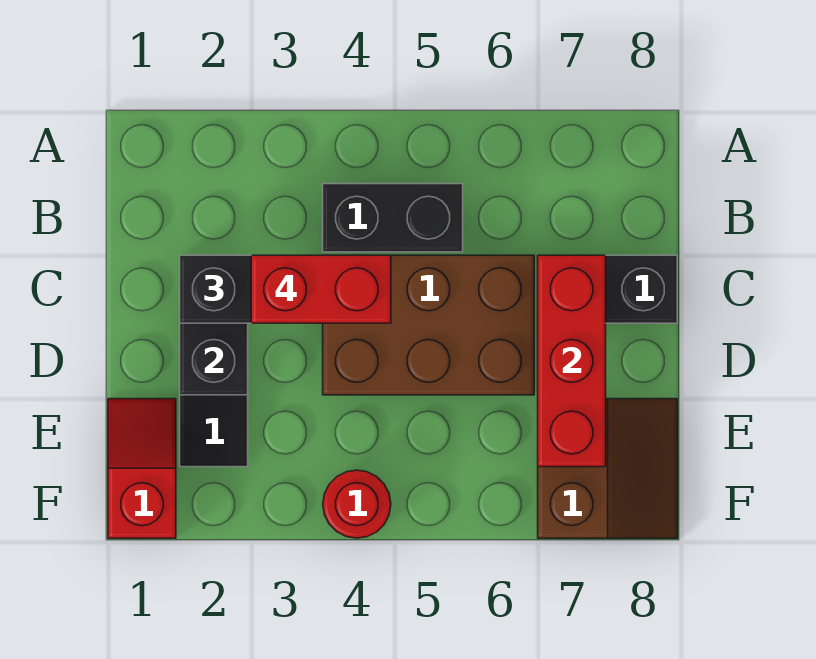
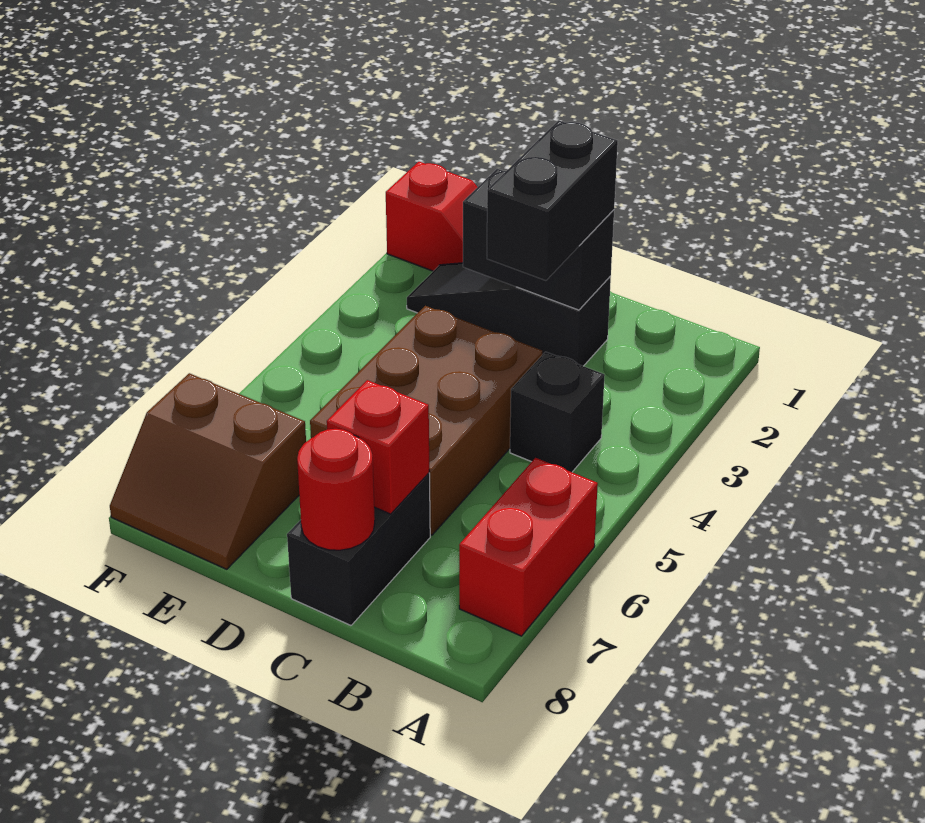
black 1x2 brick [323,184,463,252] -> black 1x1 brick [510,352,605,472]
red 1x2 brick [251,255,391,323] -> red 1x2 brick moved to [459,458,598,636]
red 1x3 brick [538,255,606,467] -> red 1x1 brick [327,380,429,514]
red 1x1 round brick [323,470,391,538] -> red 1x1 round brick moved to [297,429,375,550]

